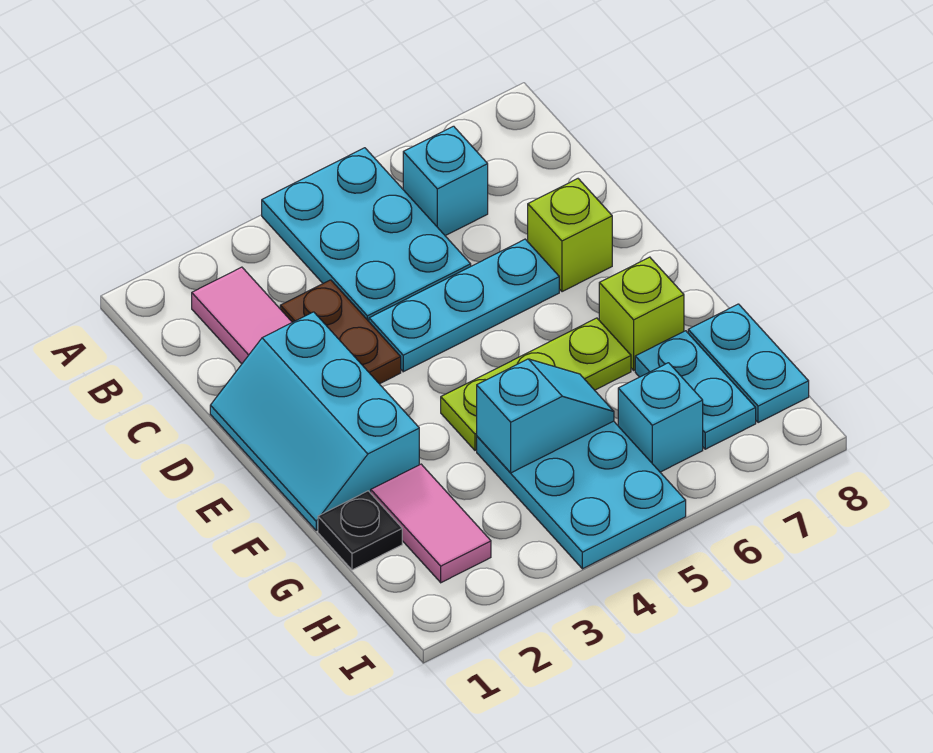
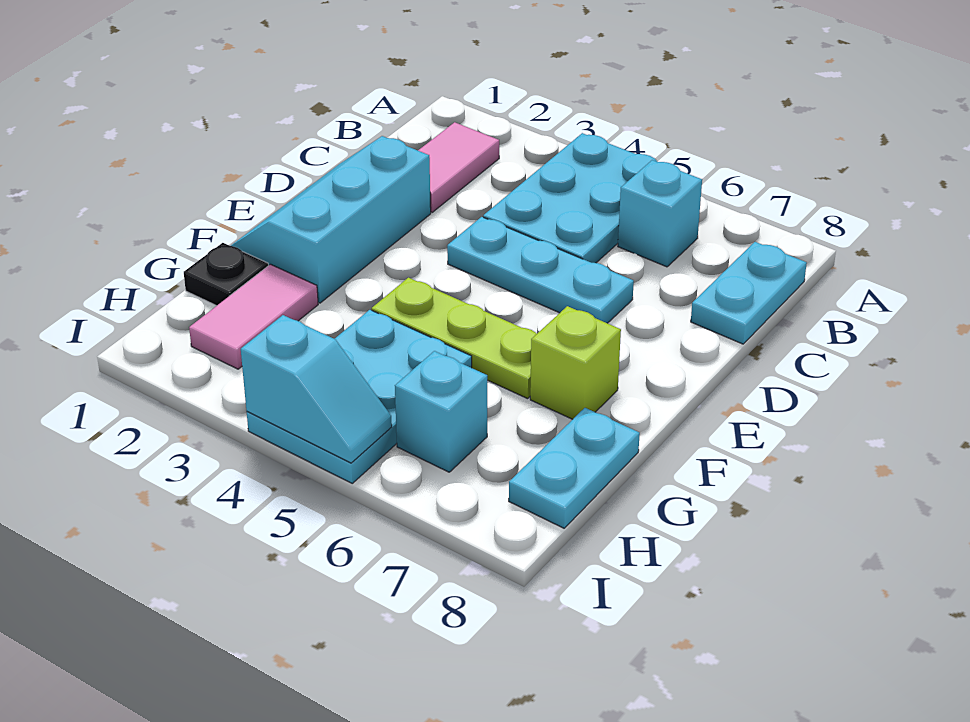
brown 1x2 plate [280,280,401,384] -> none
lime 1x1 brick [528,179,612,292] -> none
cyan 1x2 slope [477,359,614,473] -> cyan 1x2 slope moved to [241,315,392,463]
cyan 1x2 plate [635,331,756,449] -> cyan 1x2 plate moved to [691,242,807,344]

